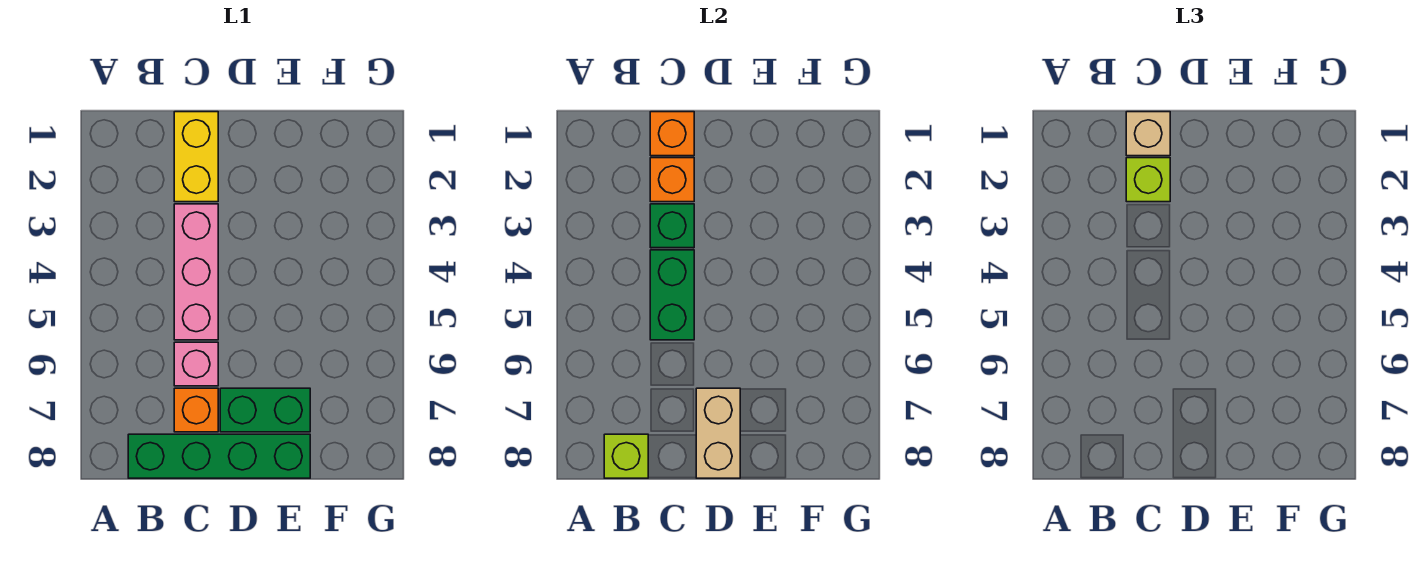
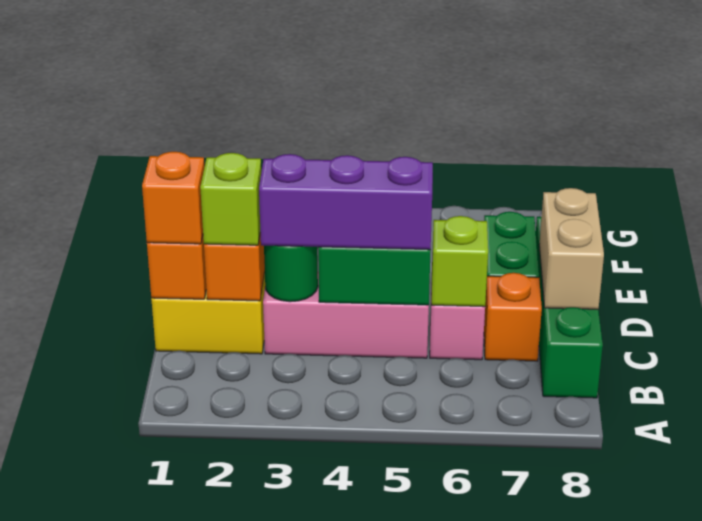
lime 1x1 brick [604,434,648,478] -> lime 1x1 brick moved to [432,216,488,307]
tan 1x1 brick [1126,112,1170,156] -> orange 1x1 brick [142,152,204,244]
green 1x1 brick [650,204,694,248] -> green 1x1 round brick [264,246,318,302]
none -> purple 1x3 brick [259,154,433,250]
tan 1x2 brick [696,388,740,478] -> tan 1x2 brick turned to [539,188,604,309]

